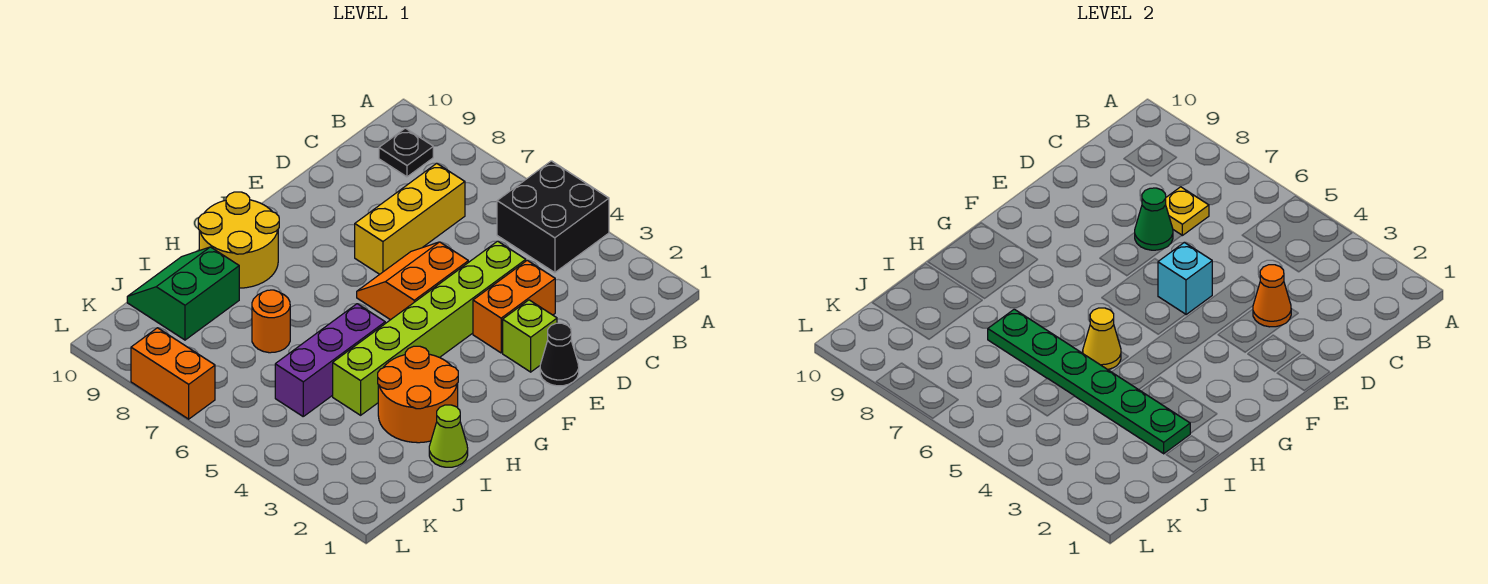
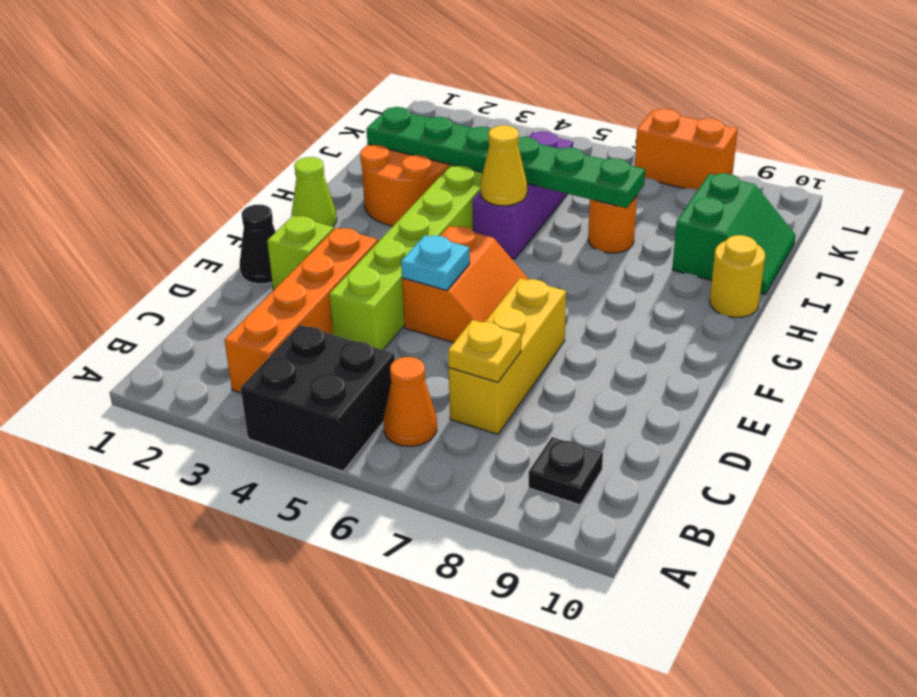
orange 1x2 brick [473,260,555,353] -> orange 1x4 brick [225,228,378,393]
orange 1x1 cone [1253,265,1291,327] -> orange 1x1 cone moved to [383,357,437,446]
green 1x1 cone [1135,188,1173,250] -> none
cyan 1x1 brick [1158,242,1212,315] -> cyan 1x1 plate [401,235,470,290]
yellow 2x2 round brick [198,192,279,288] -> yellow 1x1 round brick [710,235,765,317]
lime 1x1 cone [429,405,468,467] -> lime 1x1 cone moved to [291,157,337,227]

